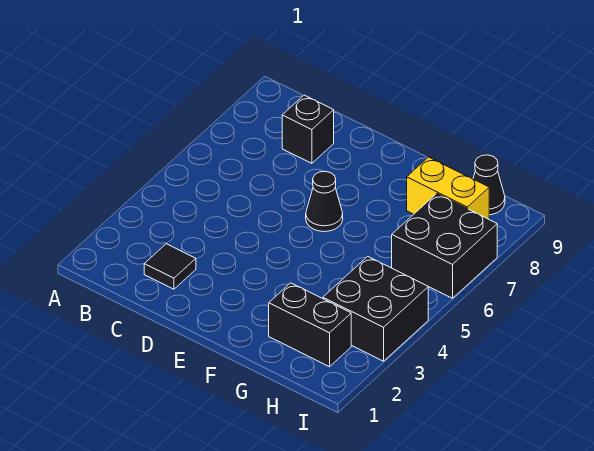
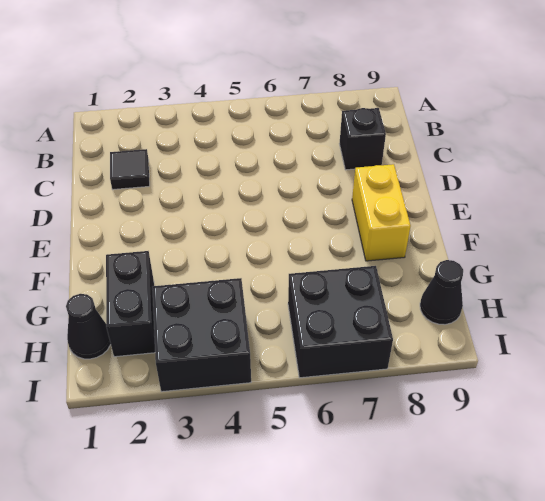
black 1x1 cone [306,171,343,232] -> black 1x1 cone moved to [66,294,111,359]
yellow 1x2 brick [407,157,489,219] -> yellow 1x2 brick moved to [352,164,411,261]

